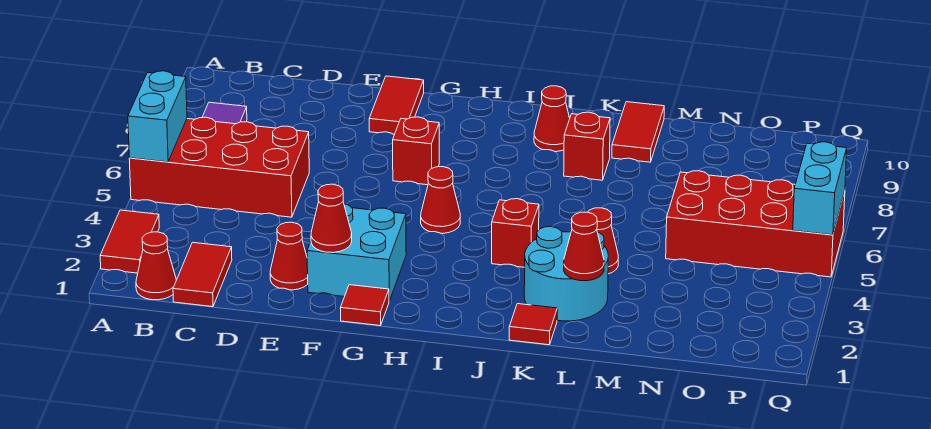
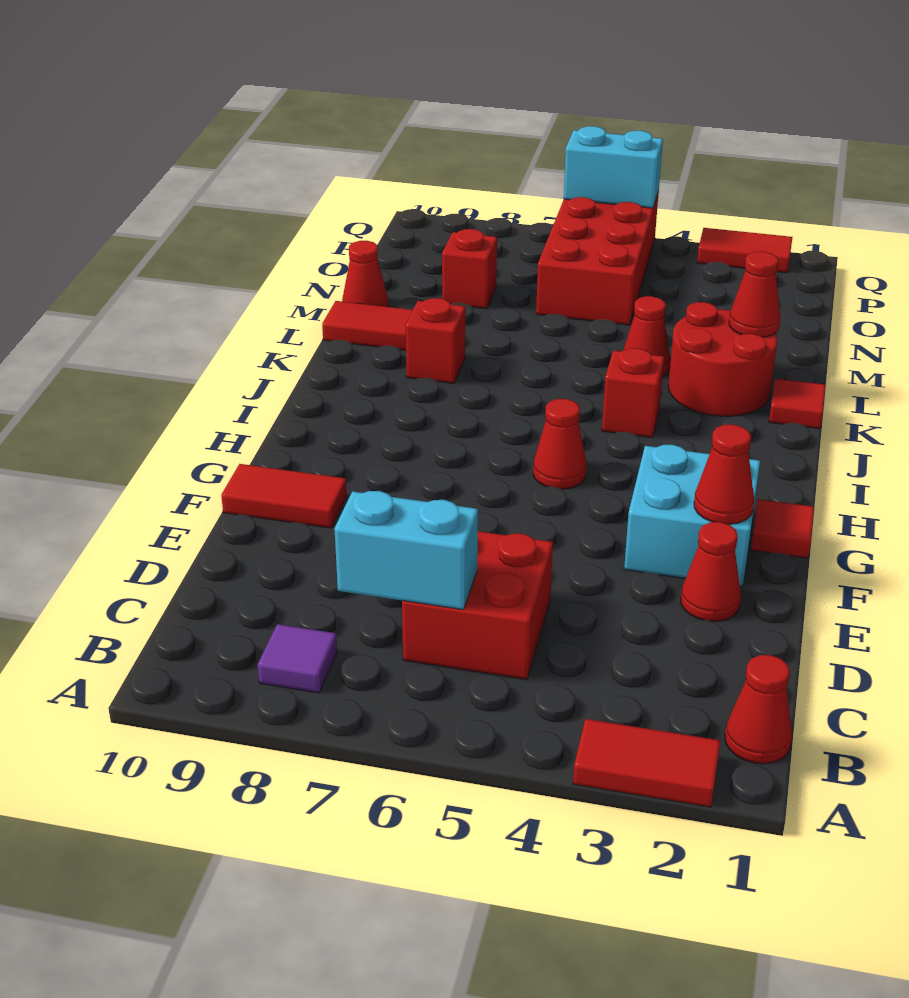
red 2x4 brick [129,117,309,217] -> red 2x2 brick [402,531,553,680]
cyan 1x2 brick [128,71,187,162] -> cyan 1x2 brick moved to [334,491,478,609]
red 1x2 tile [173,242,232,307] -> red 1x2 tile moved to [697,228,792,273]
red 1x1 brick [393,117,439,185] -> red 1x1 brick moved to [442,229,497,309]
red 1x1 cone [534,86,570,152] -> red 1x1 cone moved to [342,241,388,307]
cyan 2x2 round brick [524,227,608,321] -> red 2x2 round brick [668,302,777,416]

